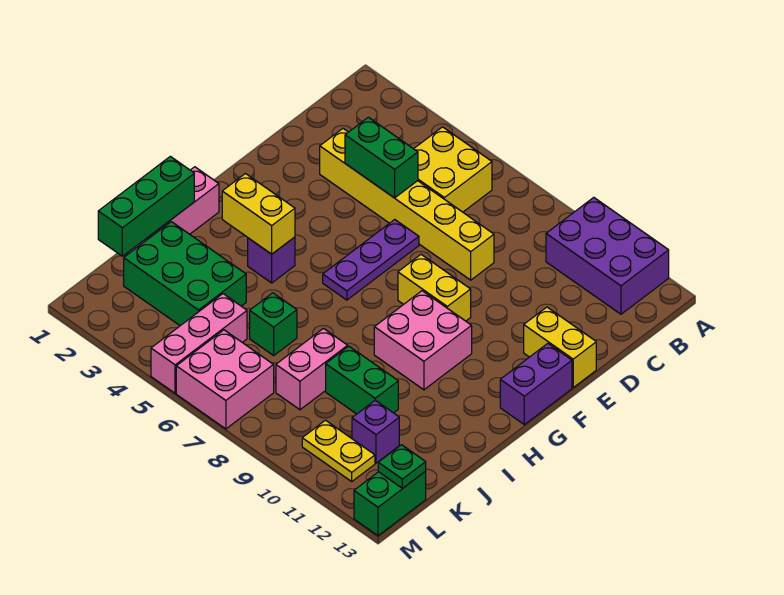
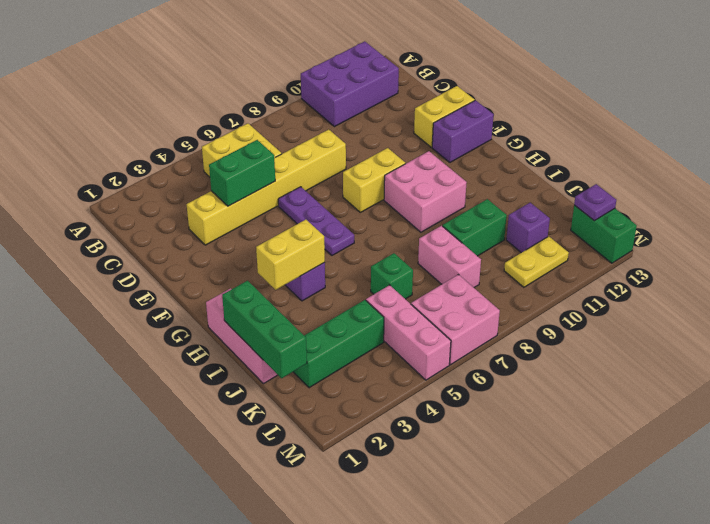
purple 1x2 brick [500,344,572,425] -> purple 1x2 brick turned to [432,100,494,162]
green 2x3 brick [124,222,246,326] -> green 1x3 brick [293,300,384,388]
green 1x1 plate [378,445,426,488] -> purple 1x1 plate [574,184,616,221]

